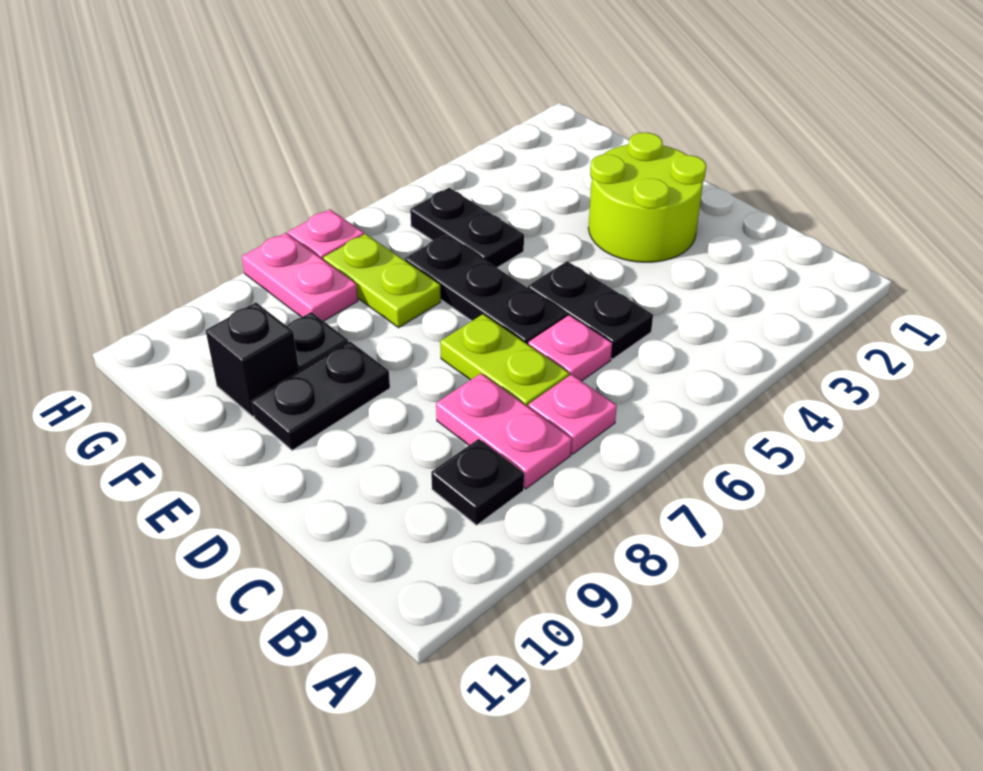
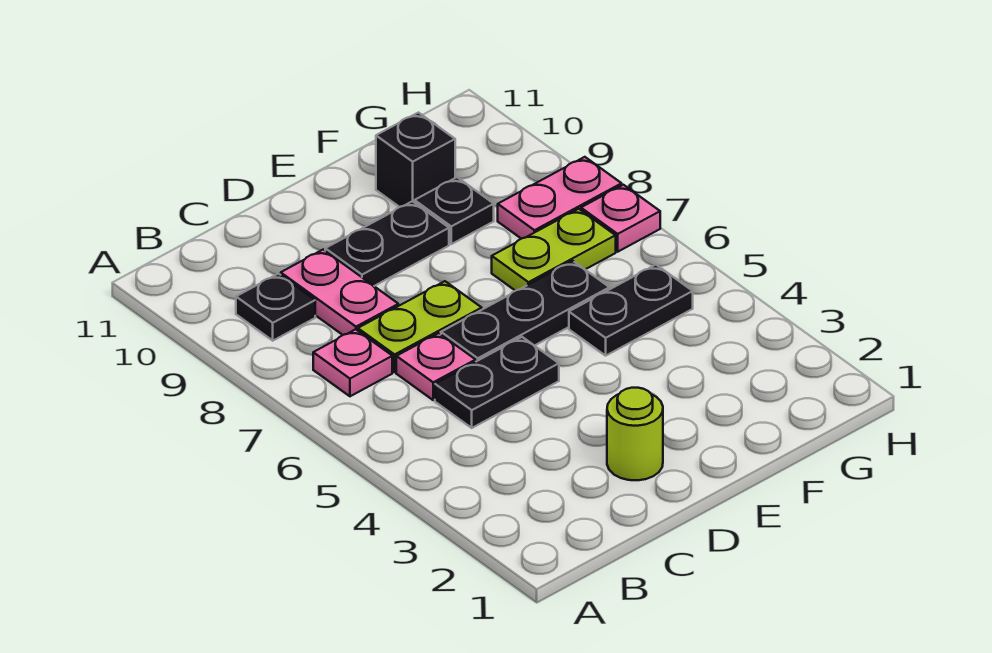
pink 1x2 plate [436,374,572,489] -> pink 1x2 plate turned to [281,250,398,335]
lime 2x2 round brick [588,132,706,262] -> lime 1x1 round brick [607,388,663,480]
black 1x2 plate [252,342,390,450] -> black 1x2 plate turned to [325,201,449,286]

